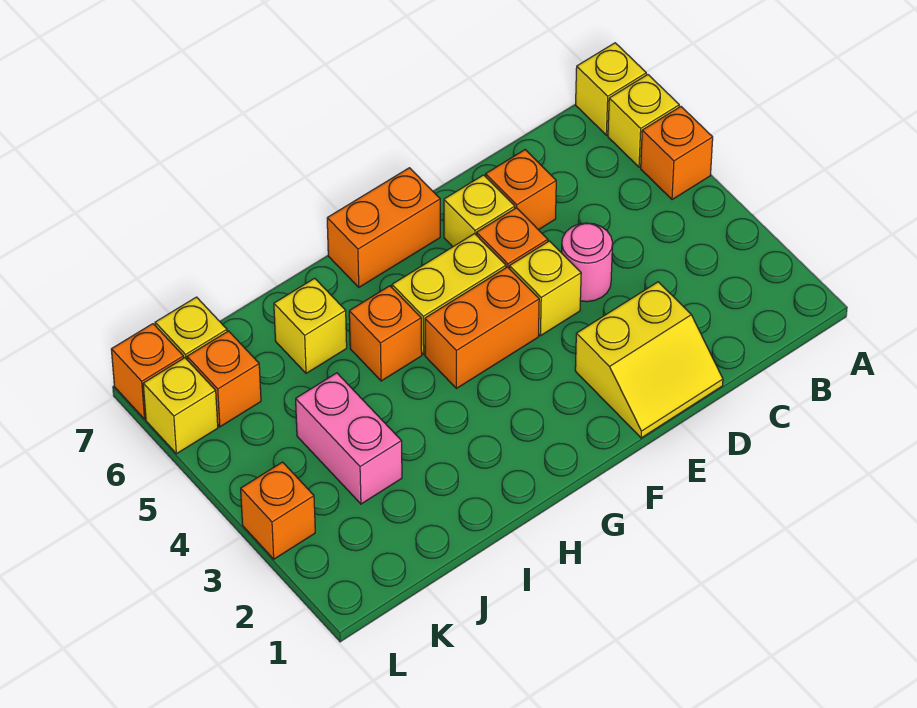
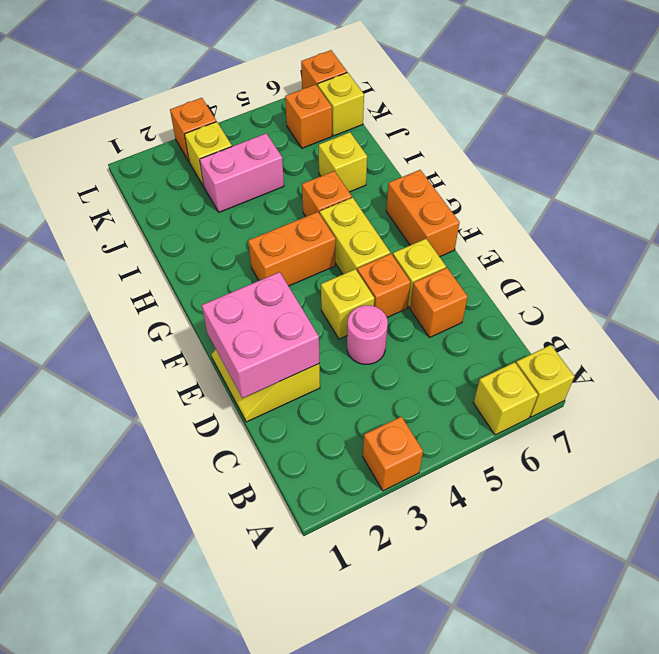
orange 1x1 brick [641,107,713,200] -> orange 1x1 brick moved to [363,417,423,491]
none -> pink 2x2 brick [202,272,319,398]
orange 1x2 brick [425,267,539,388] -> orange 1x2 brick turned to [248,212,336,286]
yellow 1x1 brick [143,358,218,454] -> yellow 1x1 brick moved to [185,122,232,187]

